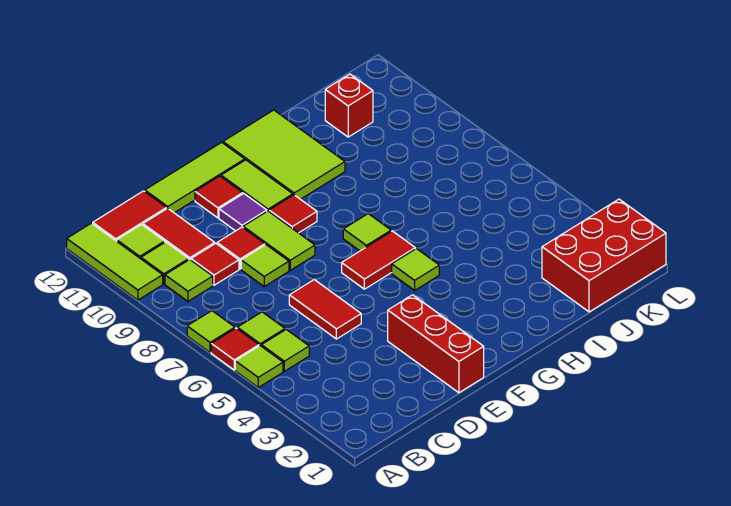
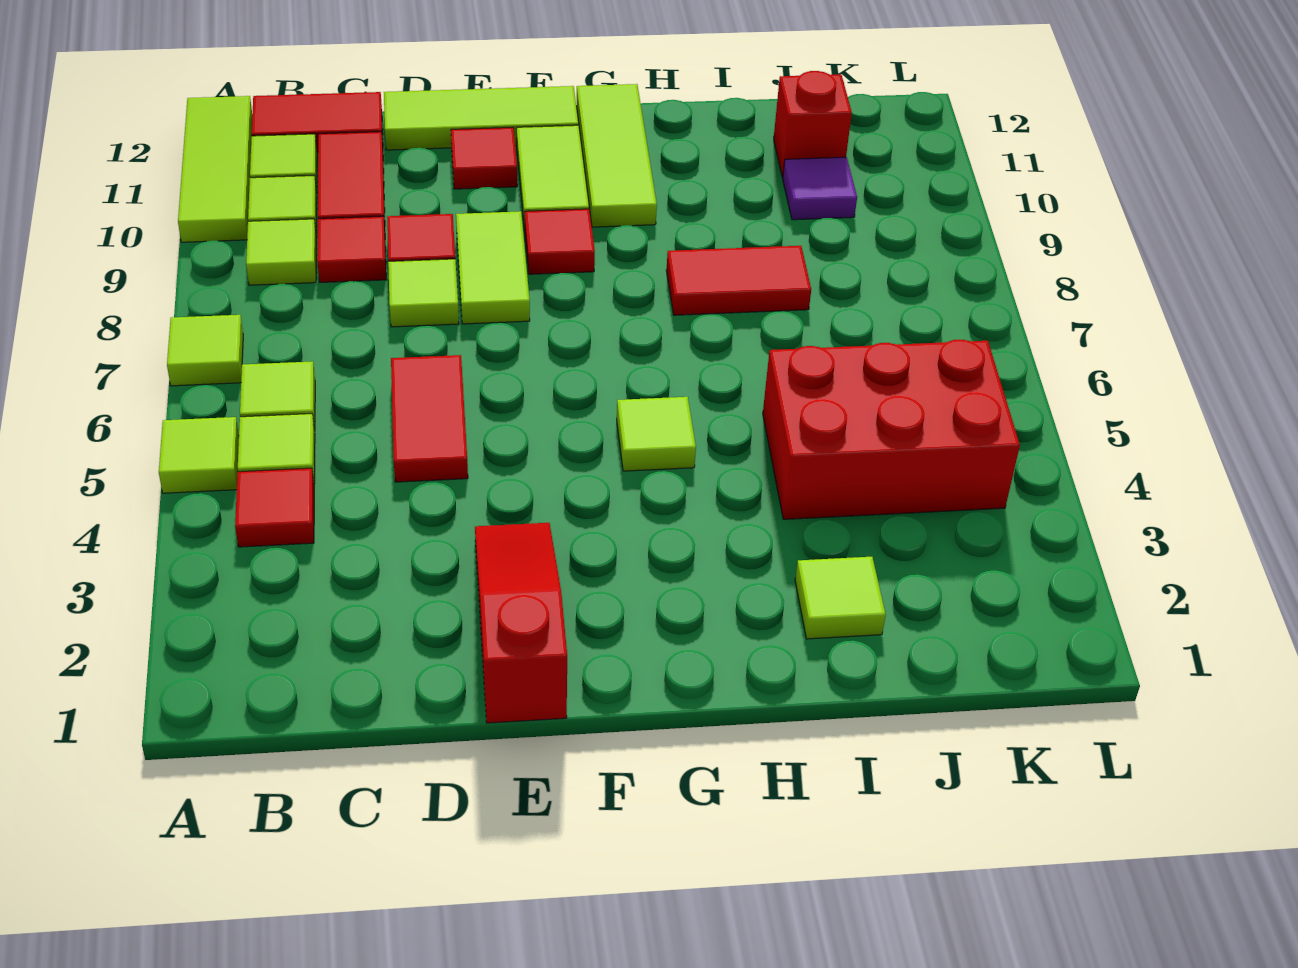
red 1x1 tile [211,328,259,370] -> red 1x1 tile moved to [235,468,314,547]
red 1x3 brick [388,295,484,393] -> red 1x3 slope [475,523,567,723]
purple 1x1 tile [219,194,267,231] -> purple 1x1 tile moved to [783,157,857,220]
red 1x2 tile [342,231,415,289] -> red 1x2 tile moved to [666,246,811,315]
lime 1x1 tile [343,214,391,251] -> lime 1x1 tile moved to [795,557,886,639]
lime 2x3 tile [223,110,345,199] -> lime 1x3 tile [576,84,657,227]
red 2x3 brick [542,199,666,312] -> red 2x3 brick moved to [763,340,1020,519]

